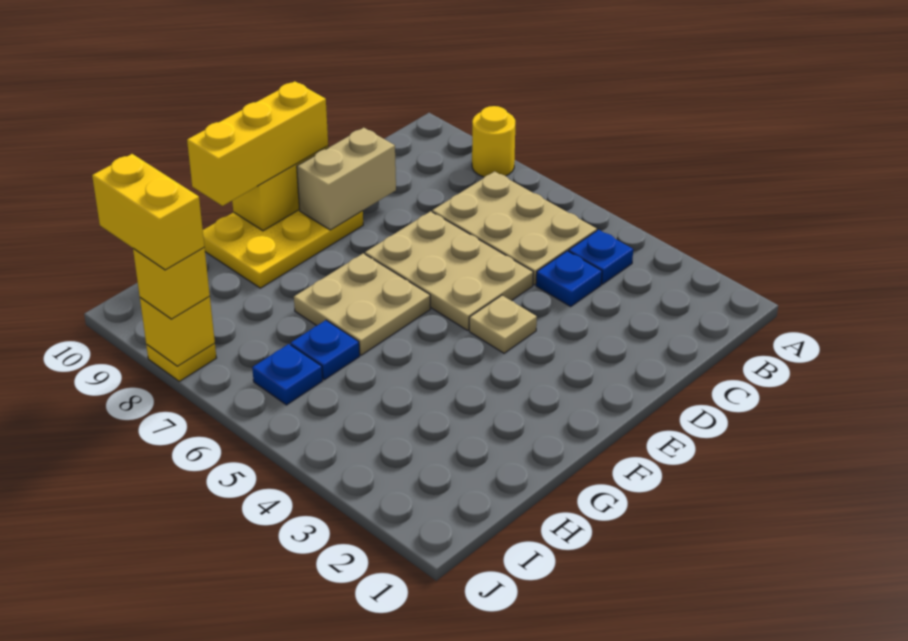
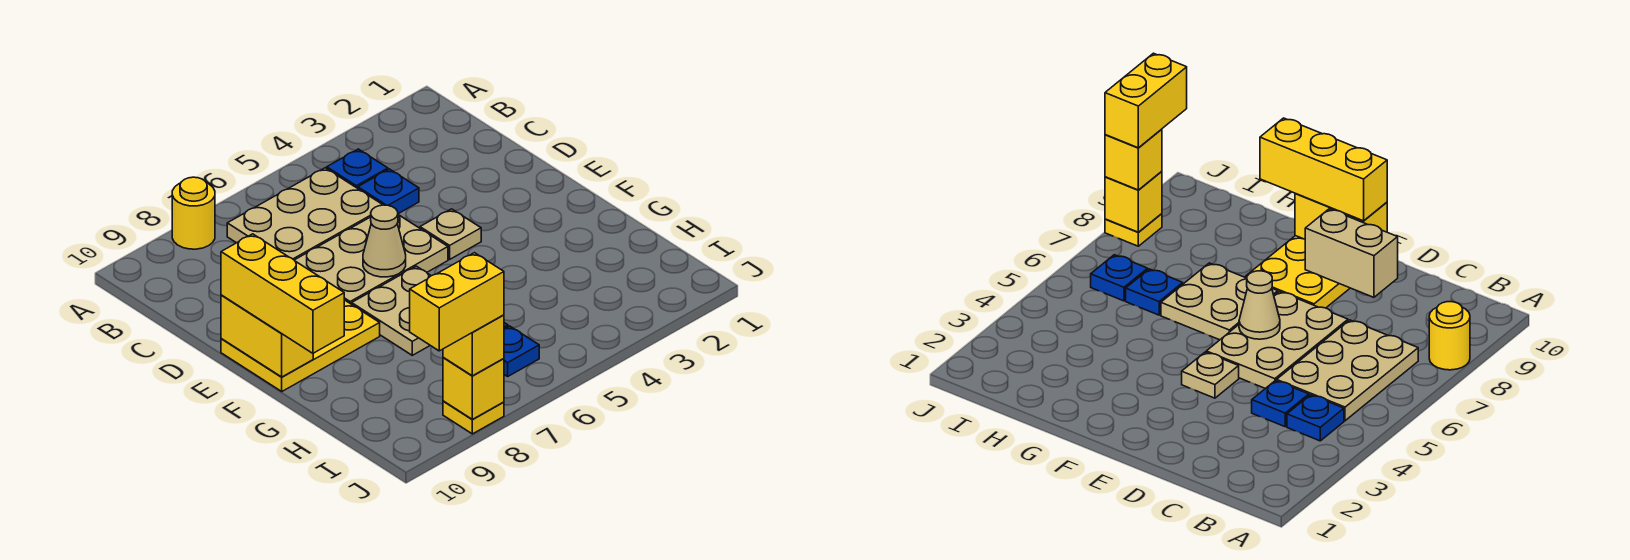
none -> tan 1x1 cone [363,205,406,277]
yellow 2x3 plate [203,209,363,288] -> yellow 2x3 plate turned to [221,300,380,391]

